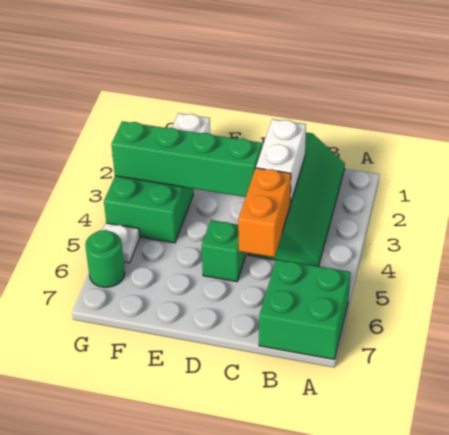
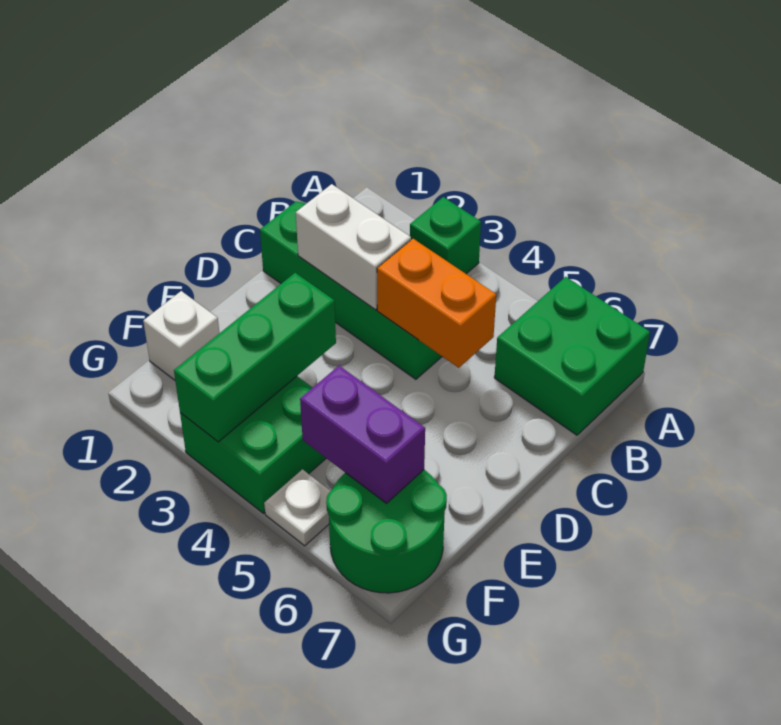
green 1x4 brick [111,121,262,197] -> green 1x3 brick [174,273,336,442]
green 1x1 brick [202,220,246,282] -> green 1x1 brick moved to [410,197,481,274]
none -> purple 1x2 brick [300,366,425,503]
green 1x1 round brick [85,230,125,287] -> green 2x2 round brick [326,470,447,593]

